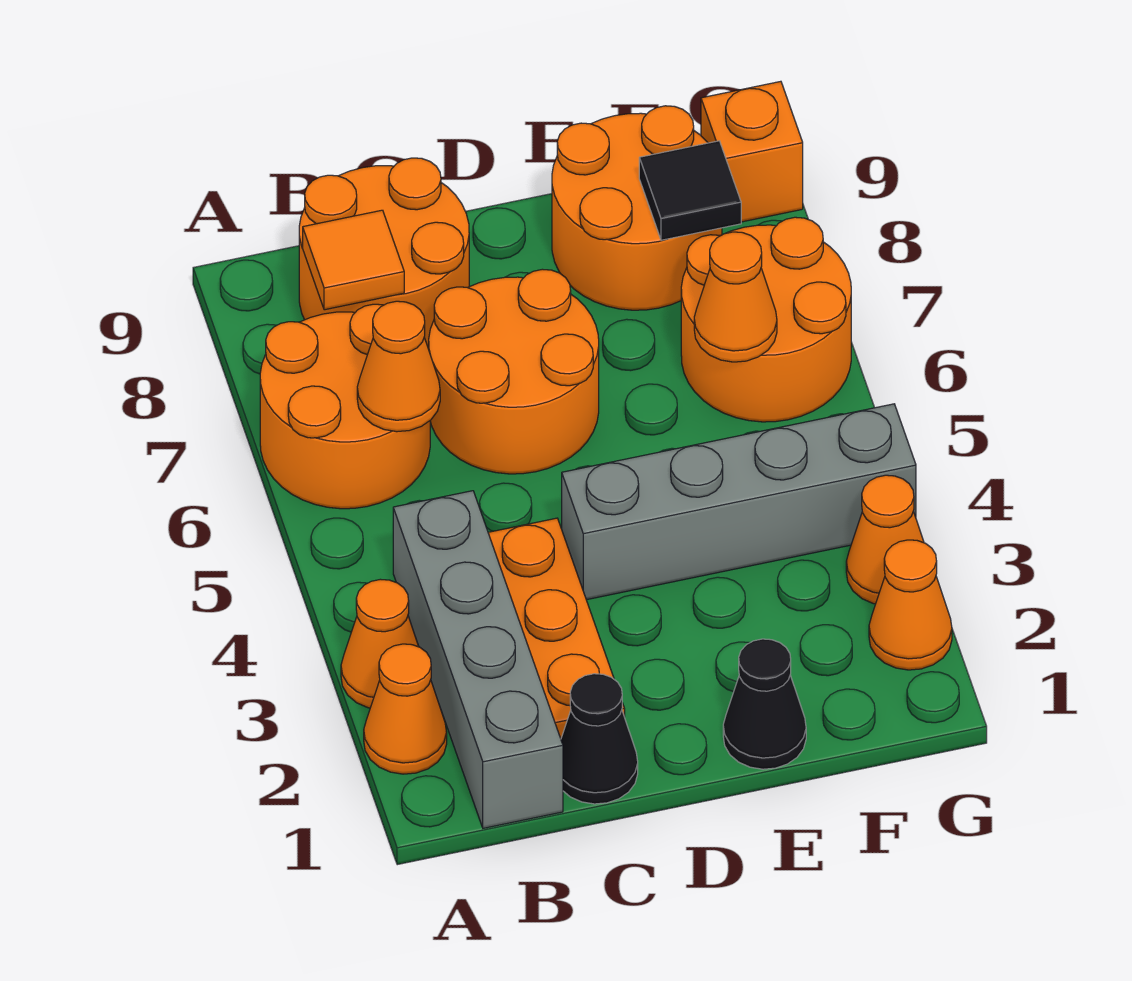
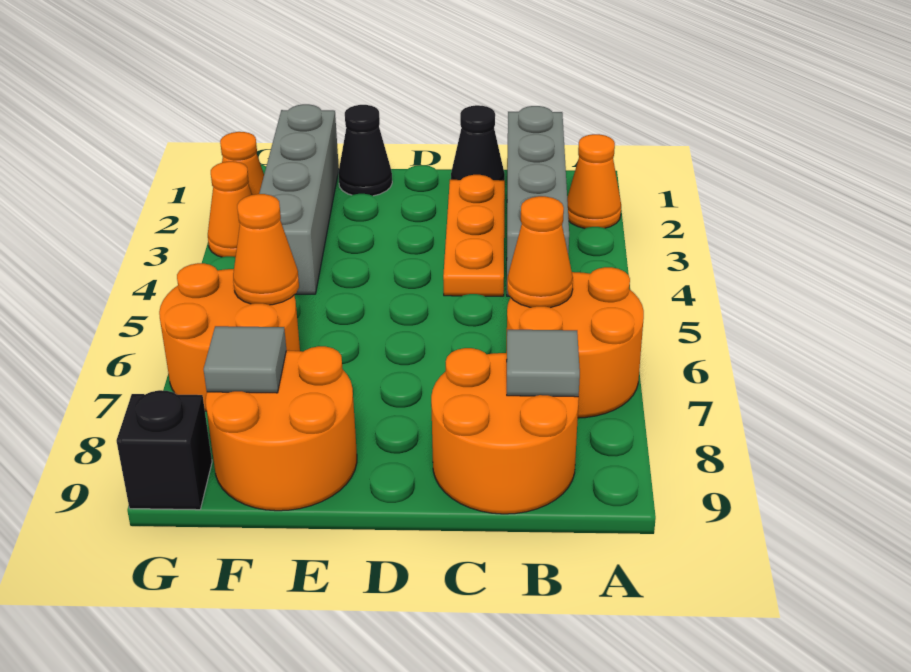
orange 1x1 cone [341,579,419,708] -> none
orange 1x1 tile [303,210,404,310] -> grey 1x1 tile [507,330,580,397]
orange 2x2 round brick [429,269,599,474] -> none
grey 1x4 brick [562,404,916,600] -> grey 1x4 brick turned to [259,104,339,294]
black 1x1 tile [639,141,741,240] -> grey 1x1 tile [204,326,286,393]
orange 1x1 brick [701,81,803,222] -> black 1x1 brick [117,390,212,510]

